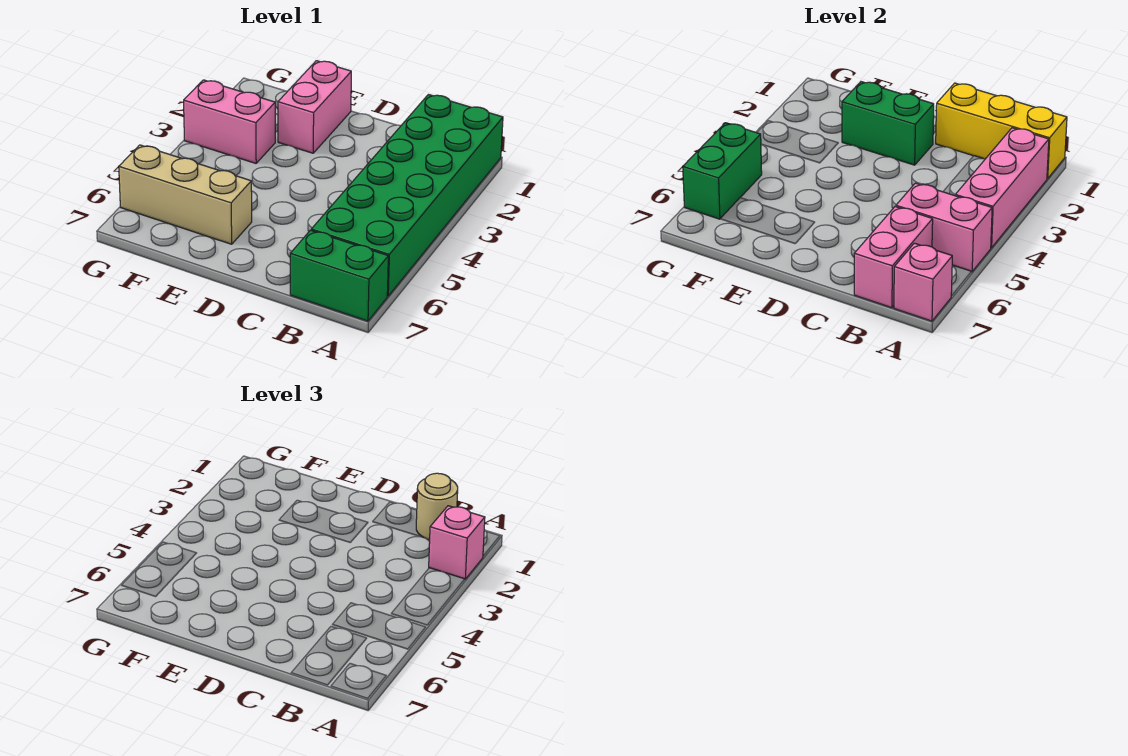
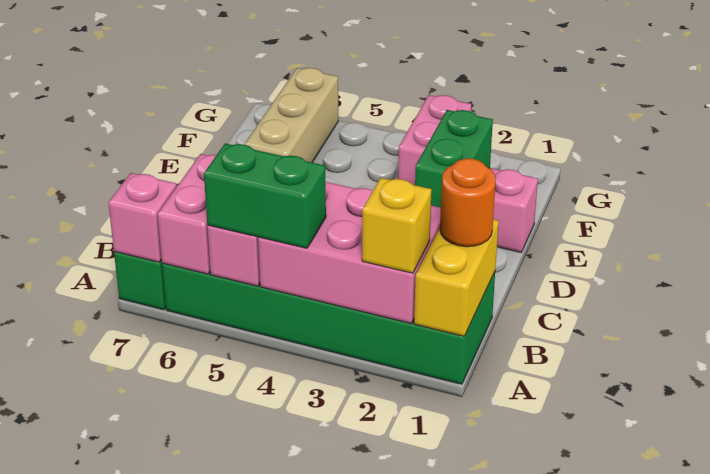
yellow 1x3 brick [936,83,1067,179] -> yellow 1x2 brick [414,219,499,336]
pink 1x3 brick [955,128,1049,248] -> pink 2x3 brick [258,181,441,323]
pink 1x1 brick [429,506,485,579] -> yellow 1x1 brick [362,178,432,273]
tan 1x1 round brick [416,473,458,540] -> orange 1x1 round brick [440,158,496,247]
pink 1x2 brick [854,207,933,308] -> pink 1x2 brick turned to [158,154,216,274]
green 1x2 brick [683,123,762,219] -> green 1x2 brick moved to [204,143,326,248]

